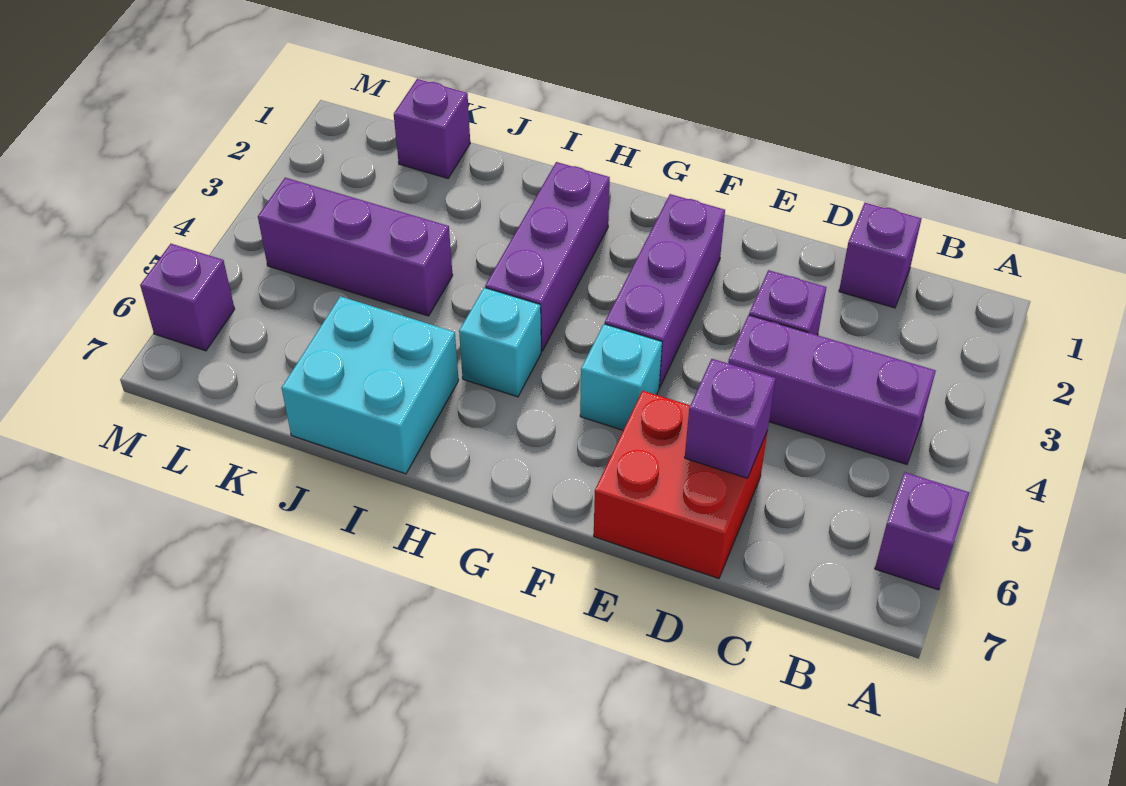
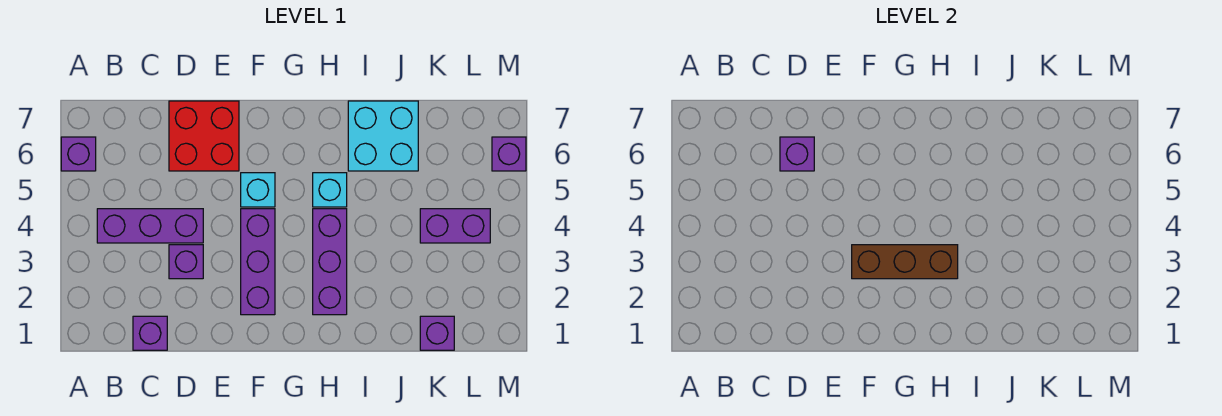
none -> brown 1x3 brick [852,245,958,279]
purple 1x3 brick [258,178,453,316] -> purple 1x2 brick [420,209,490,243]

